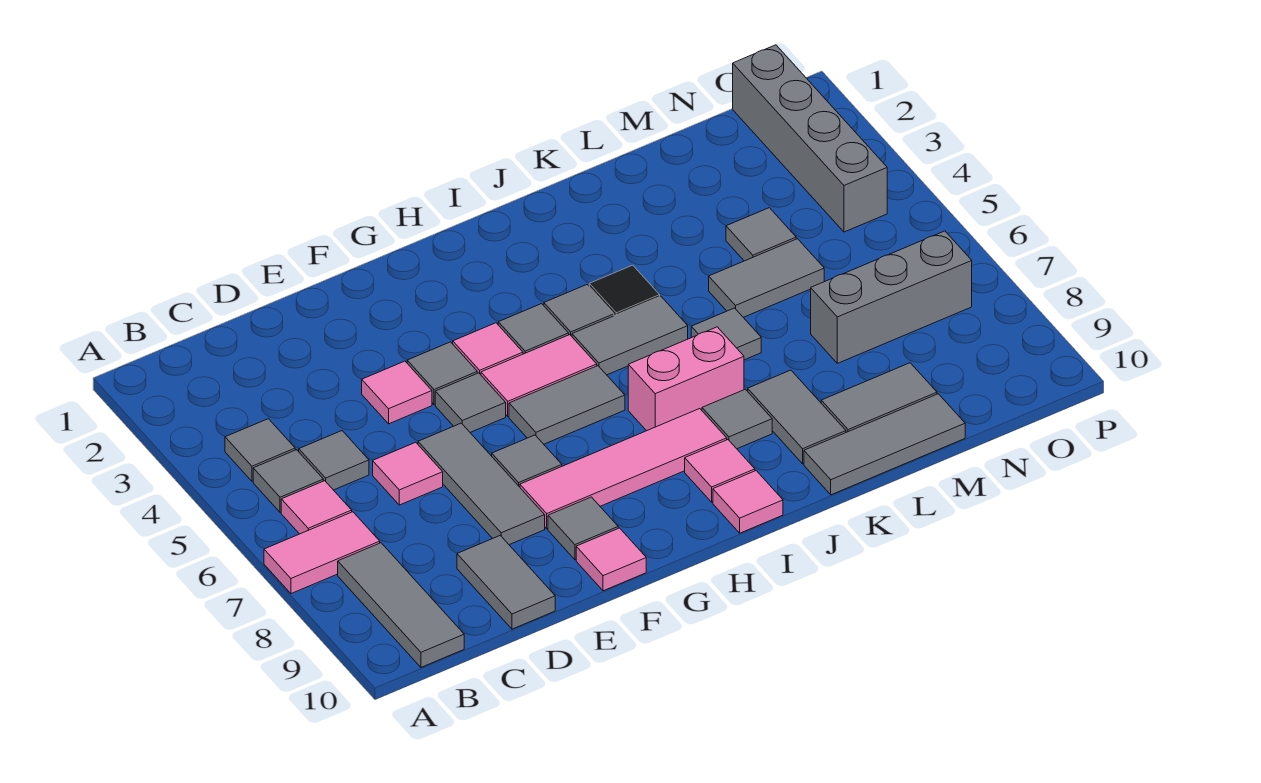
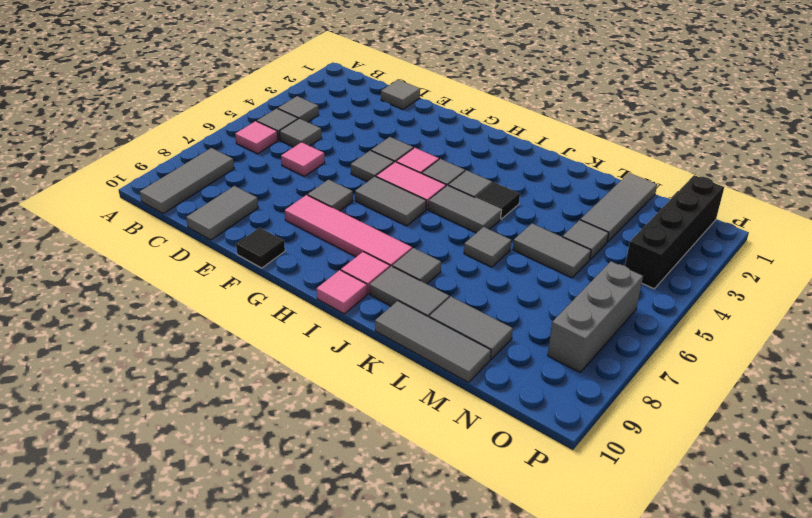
pink 1x2 tile [264,512,380,594] -> none
pink 1x1 tile [362,361,432,424] -> none
grey 1x3 tile [418,423,545,545] -> grey 1x3 tile moved to [580,173,657,242]
grey 1x1 tile [548,497,618,560] -> grey 1x1 tile moved to [381,80,420,109]
pink 1x1 tile [576,528,646,591] -> black 1x1 tile [236,228,285,268]
pink 1x2 brick [628,327,744,431] -> none
grey 1x2 tile [748,370,846,464] -> grey 1x2 tile turned to [369,266,449,317]
grey 1x3 brick [811,231,972,363] -> grey 1x3 brick turned to [548,262,643,372]
grey 1x4 brick [733,45,887,232] -> black 1x4 brick [625,175,724,289]

